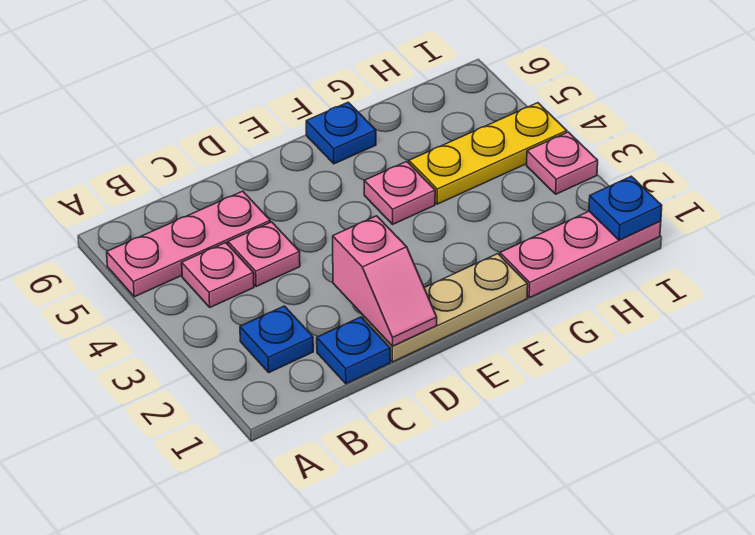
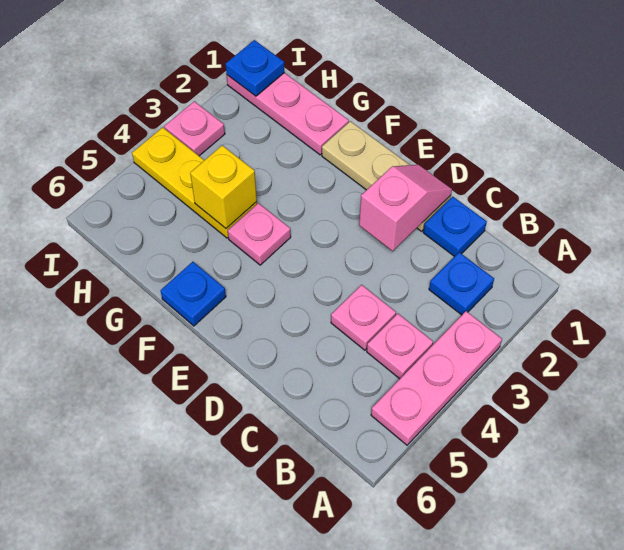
pink 1x3 plate [107,191,270,297] -> pink 1x3 plate turned to [371,311,502,445]
none -> yellow 1x1 brick [190,145,257,228]

